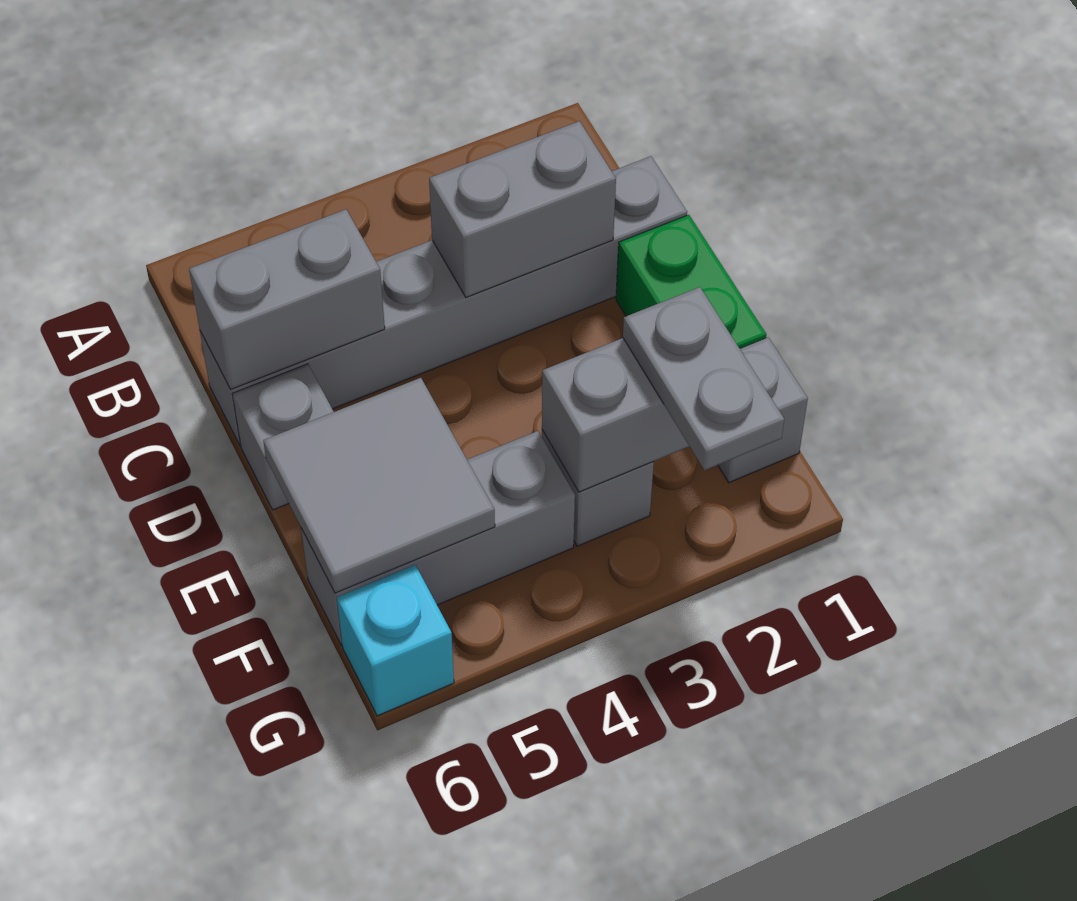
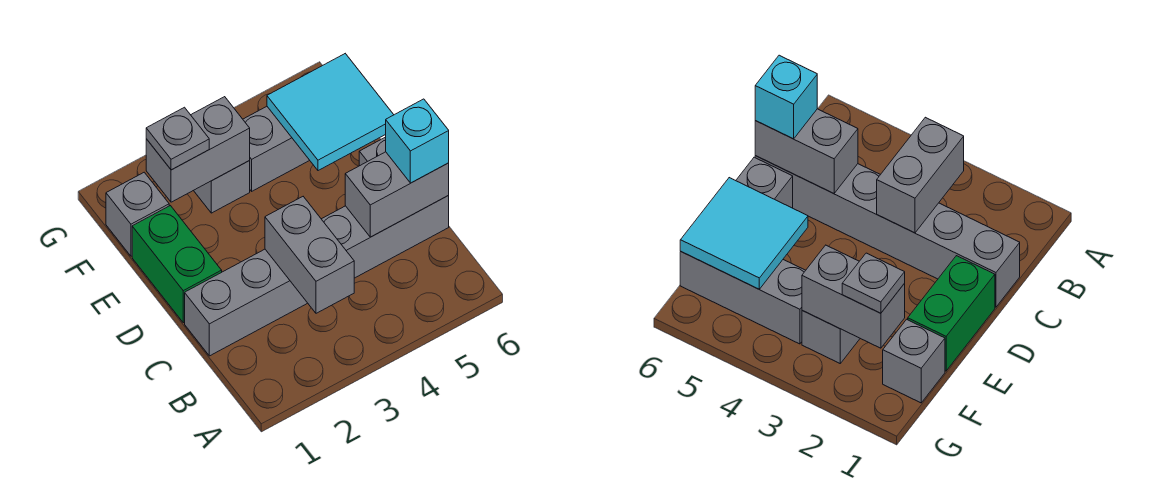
grey 1x2 brick [429,121,616,297] -> grey 1x2 brick turned to [265,197,354,313]
grey 2x2 tile [263,378,495,593] -> cyan 2x2 tile [267,54,394,171]
grey 1x2 plate [623,287,784,470] -> grey 1x1 plate [146,107,209,170]
cyan 1x1 brick [337,565,454,716] -> cyan 1x1 brick moved to [386,99,449,183]

